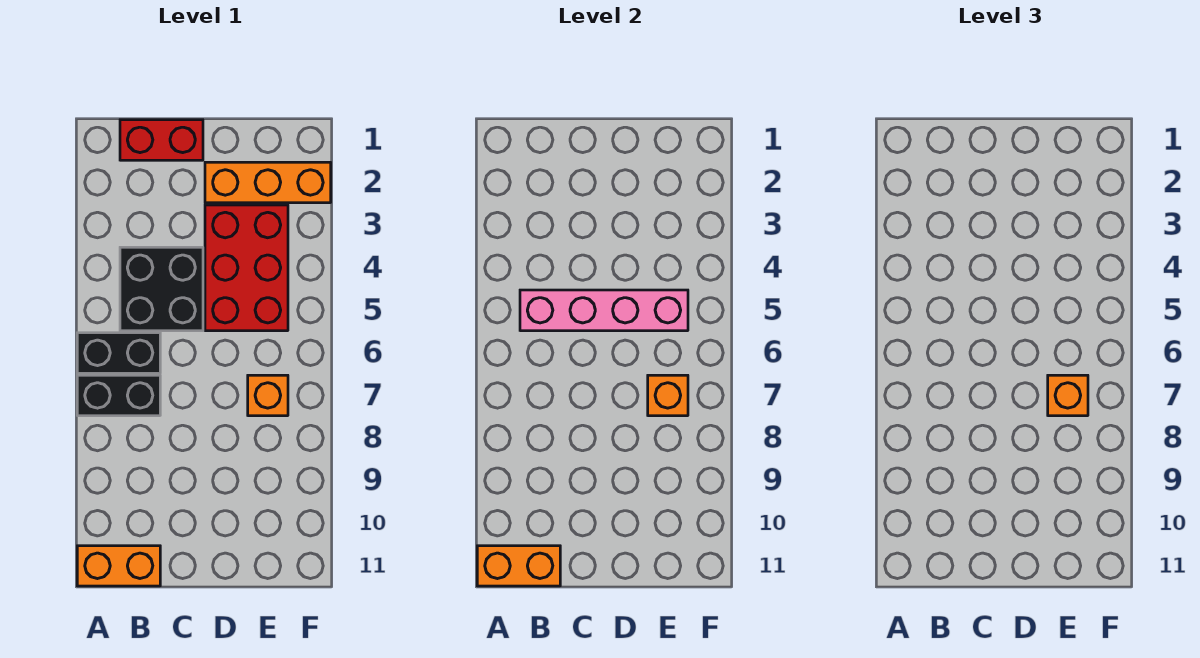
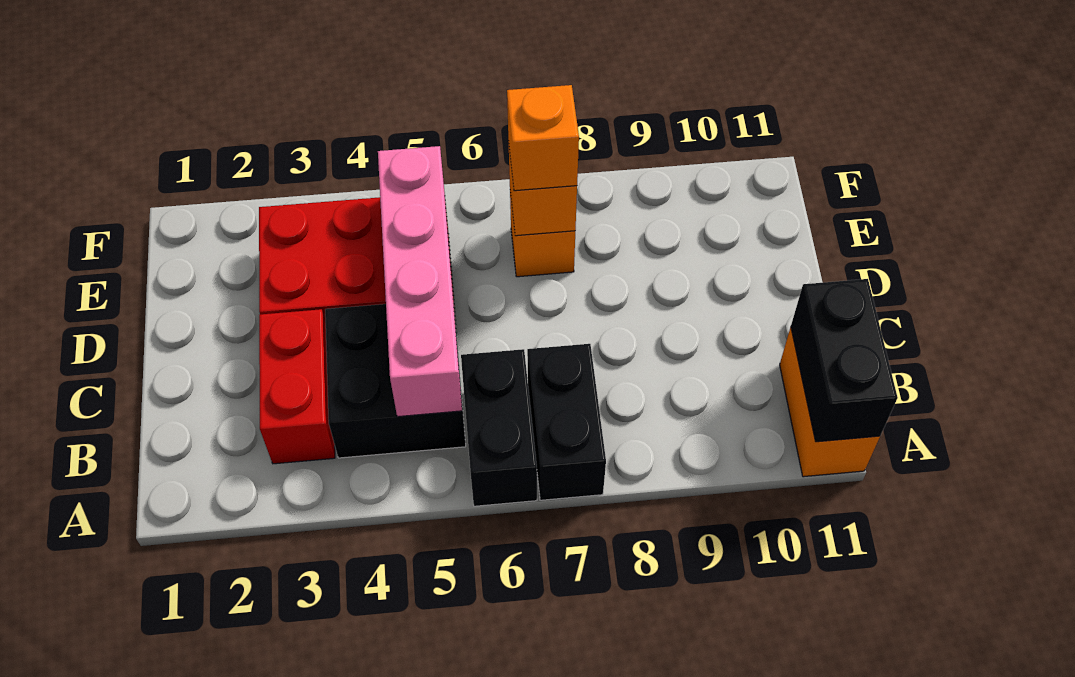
orange 1x2 brick [477,546,560,586] -> black 1x2 brick [791,279,898,442]
red 1x2 brick [120,120,203,160] -> red 1x2 brick moved to [259,309,335,464]
orange 1x3 brick [205,162,331,203] -> none

